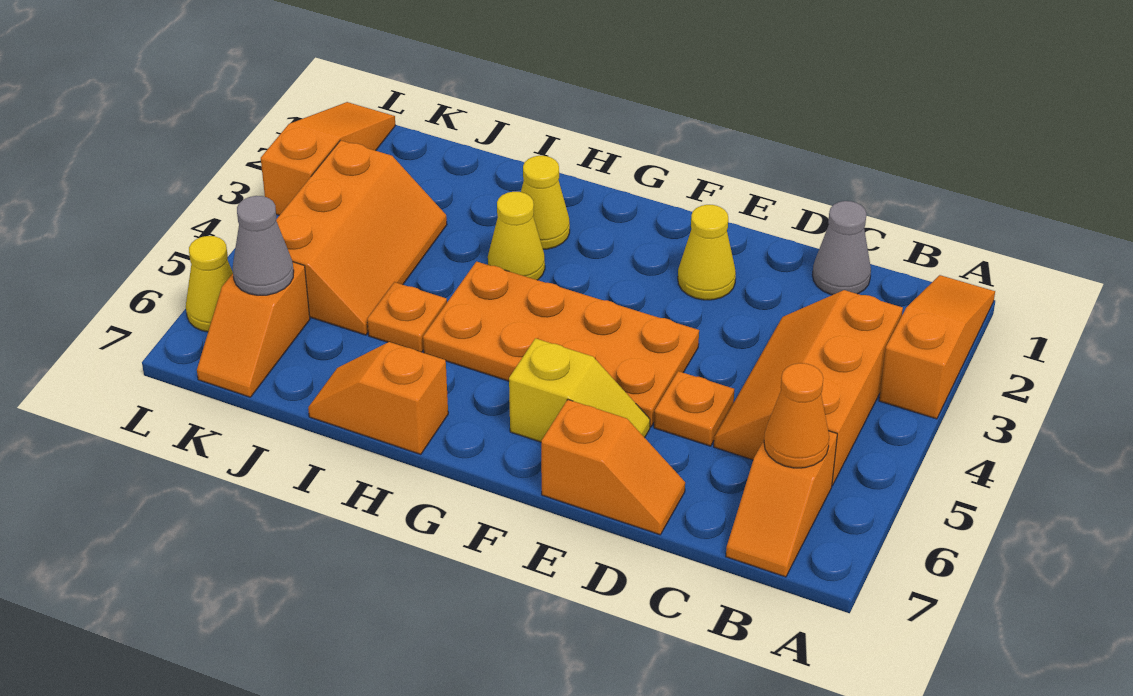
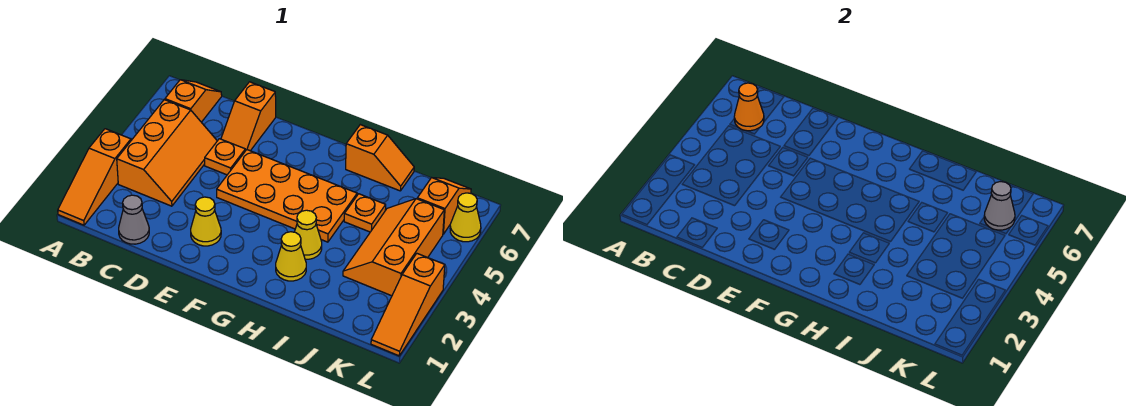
orange 1x2 slope [541,400,685,535] -> orange 1x2 slope turned to [221,82,276,151]
yellow 1x2 slope [509,338,650,442] -> none

